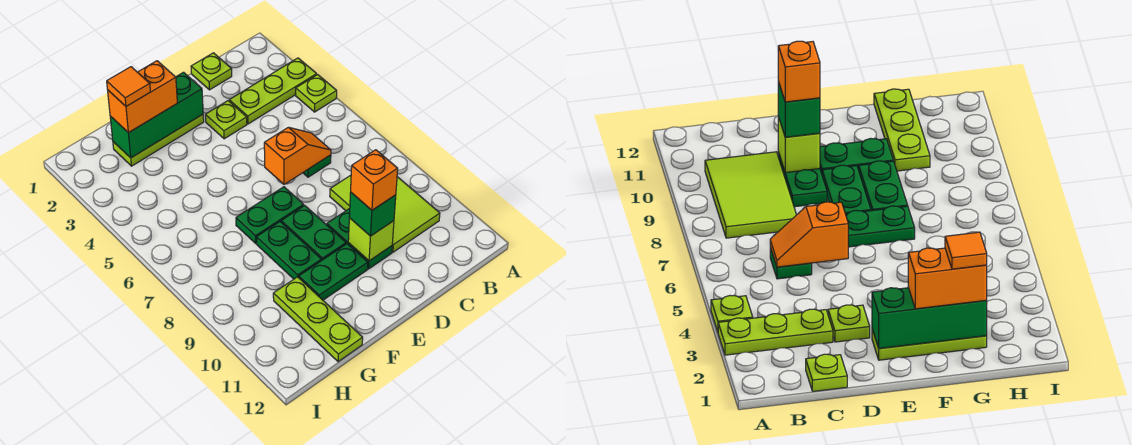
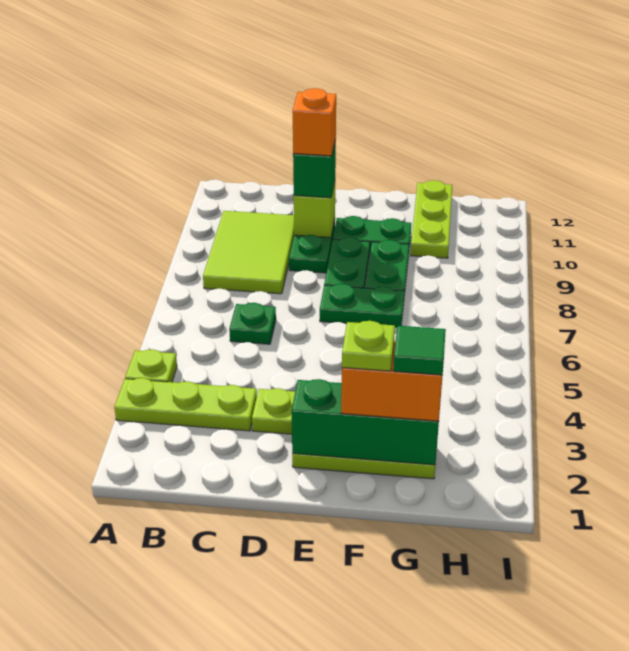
lime 1x1 plate [191,53,232,90] -> lime 1x1 plate moved to [342,321,395,371]
orange 1x2 slope [264,127,331,184] -> none
orange 1x1 tile [107,67,150,106] -> green 1x1 tile [393,326,446,375]

